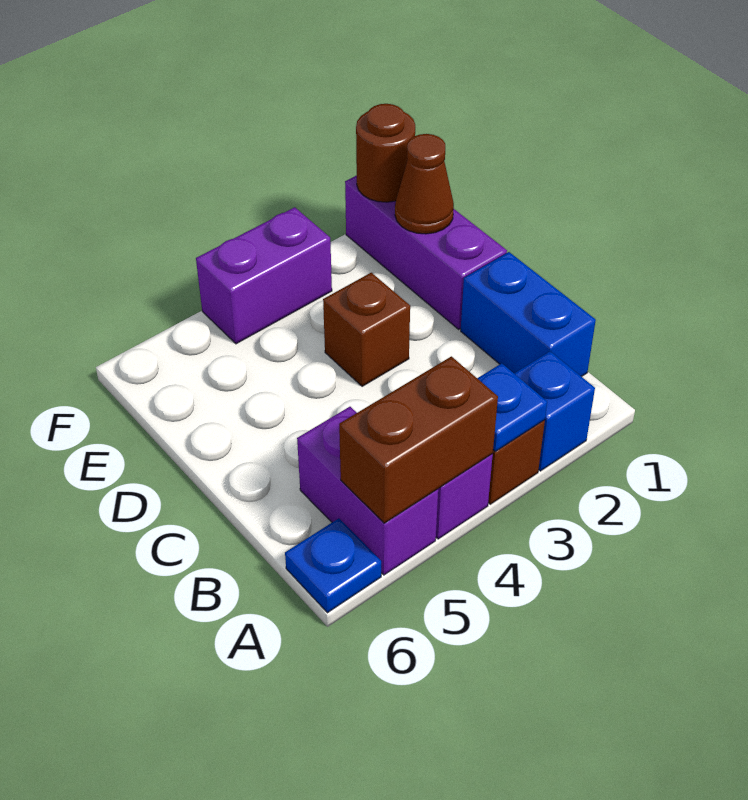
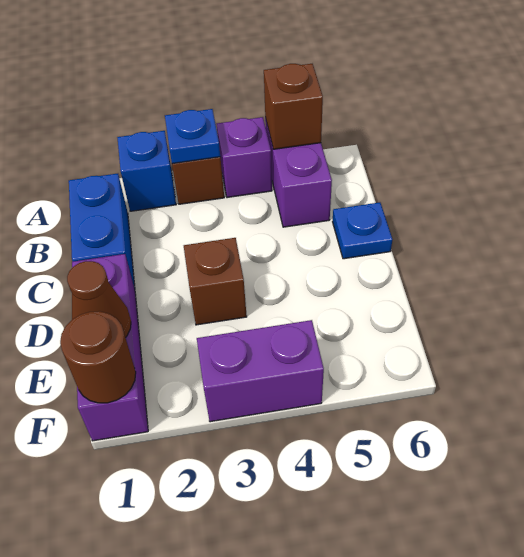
brown 1x2 brick [339,356,498,523] -> brown 1x1 brick [264,64,323,149]
blue 1x1 plate [285,518,381,613] -> blue 1x1 plate moved to [333,202,392,259]

